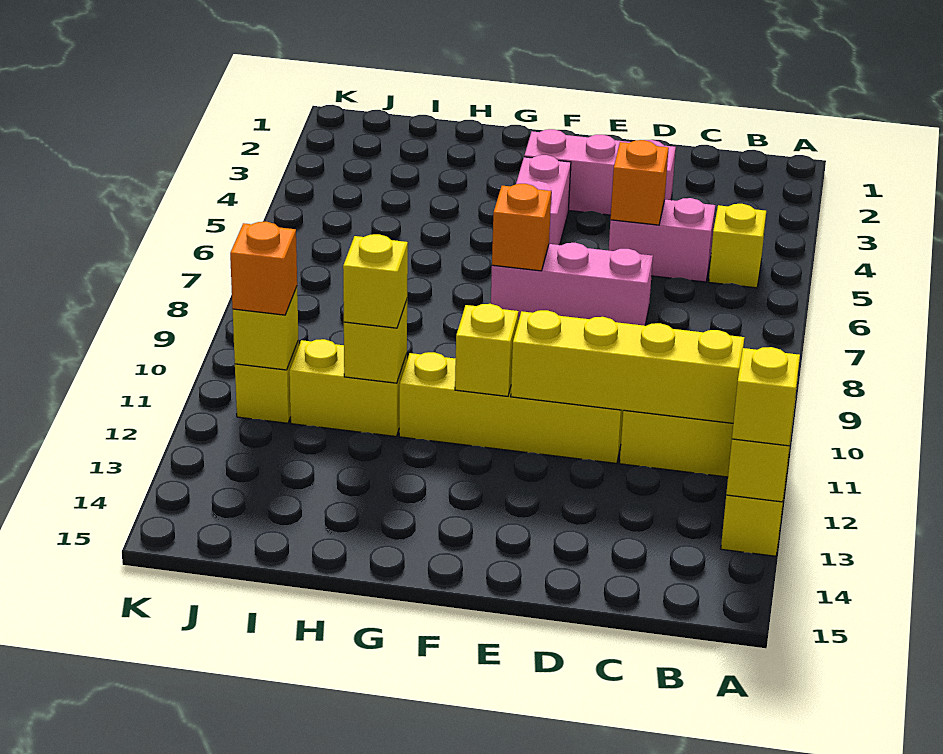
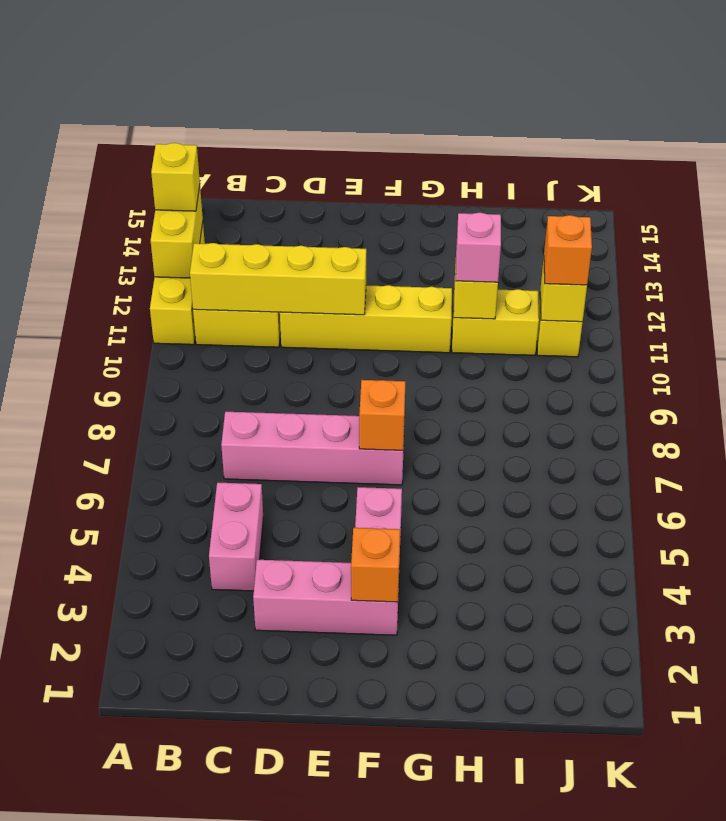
yellow 1x1 brick [709,204,766,288] -> none
pink 1x2 brick [609,198,715,282] -> pink 1x2 brick turned to [209,483,263,591]
orange 1x1 brick [610,140,669,225] -> orange 1x1 brick moved to [351,528,400,602]
pink 1x3 brick [491,243,653,326] -> pink 1x4 brick [221,412,404,485]
yellow 1x1 brick [455,304,519,396] -> none
yellow 1x1 brick [343,234,408,328] -> pink 1x1 brick [456,212,501,282]

